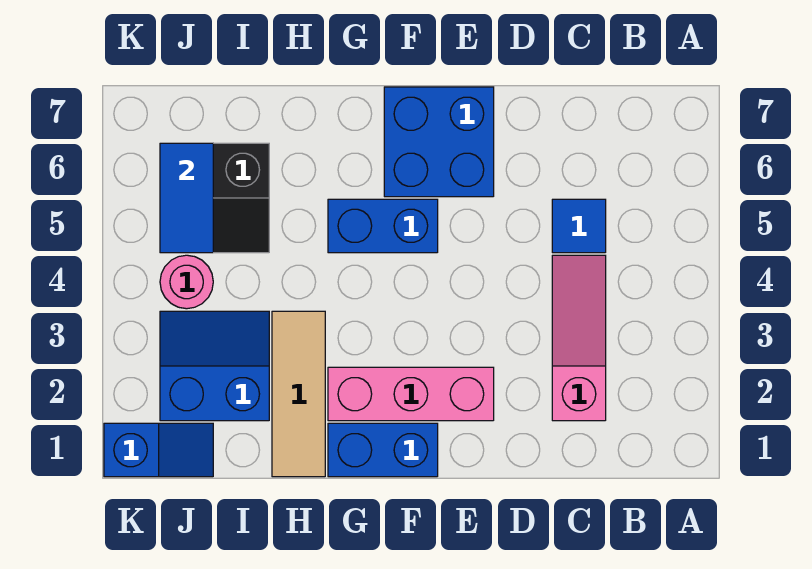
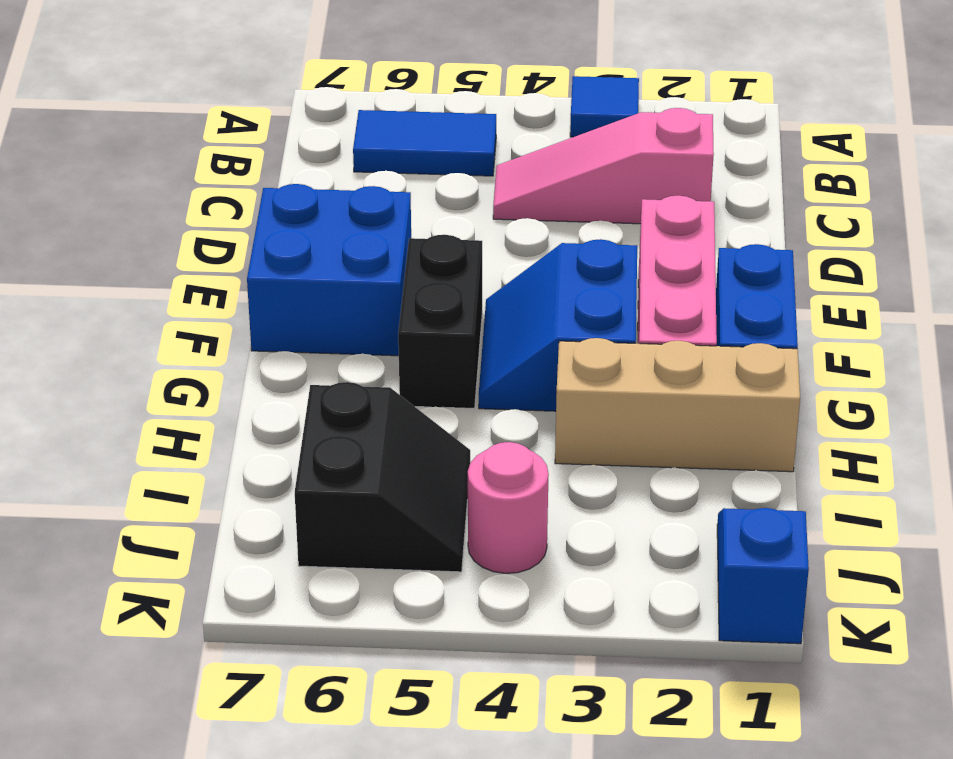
blue 1x1 tile [552,199,606,253] -> blue 1x1 tile moved to [570,76,639,137]
blue 1x2 brick [328,199,438,253] -> black 1x2 brick [398,235,482,408]
tan 1x3 tile [272,311,325,477] -> tan 1x3 brick [555,338,800,472]
blue 2x2 slope [160,311,269,421] -> blue 2x2 slope moved to [479,239,637,411]
blue 1x2 tile [160,143,213,253] -> blue 1x2 tile moved to [353,110,496,176]

